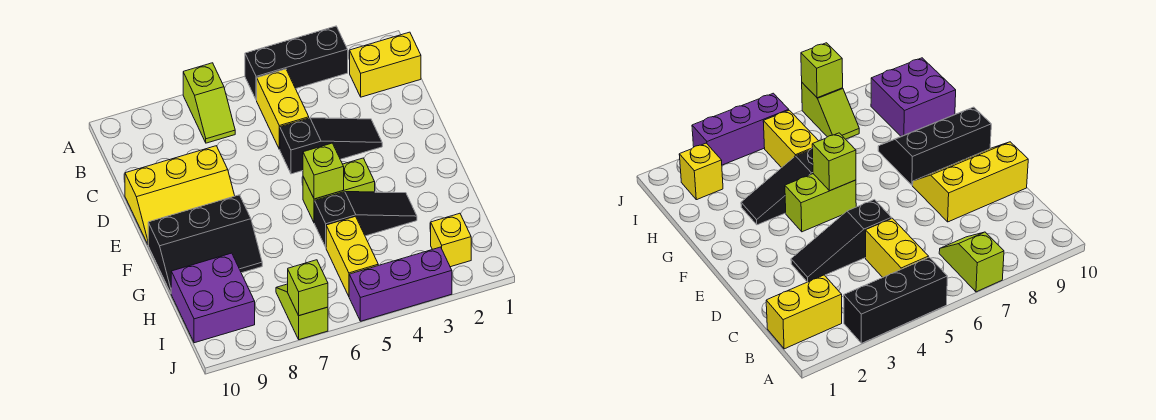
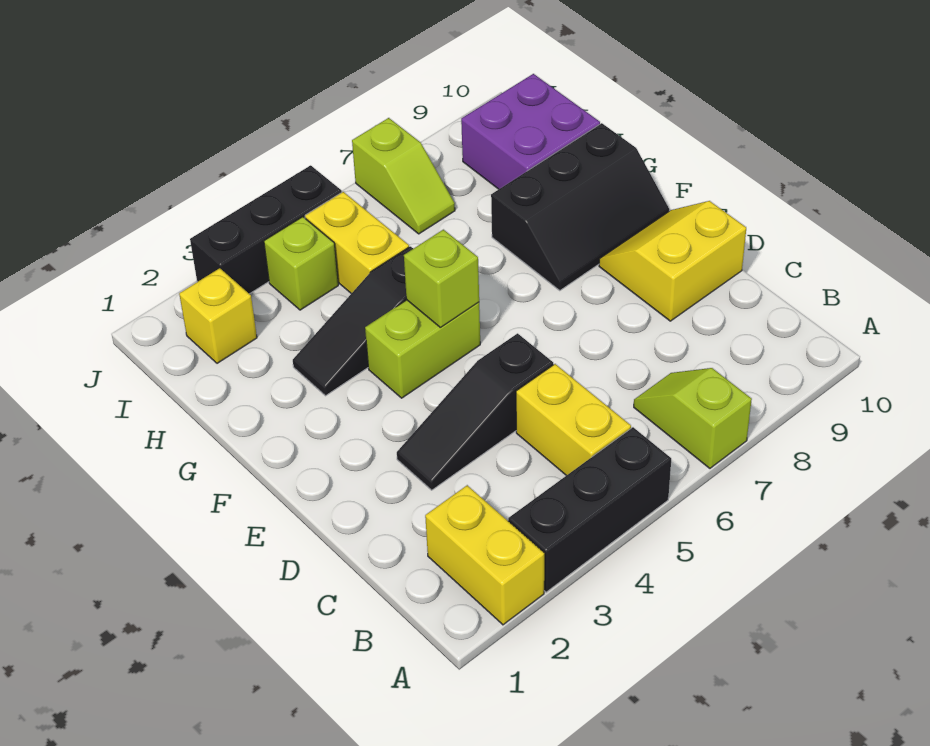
yellow 1x2 brick [350,32,421,97] -> yellow 1x2 brick turned to [425,485,544,625]
yellow 2x3 slope [125,146,235,244] -> yellow 2x2 slope [599,201,746,321]
black 2x3 slope [148,195,262,293] -> black 2x3 slope turned to [491,123,669,290]
purple 1x3 brick [349,247,452,321] -> black 1x3 brick [190,165,342,294]
lime 1x1 brick [288,260,328,316] -> lime 1x1 brick moved to [264,217,338,310]

